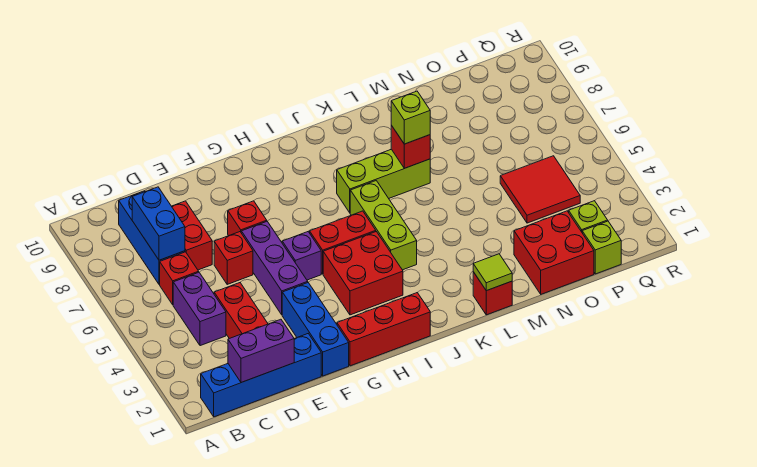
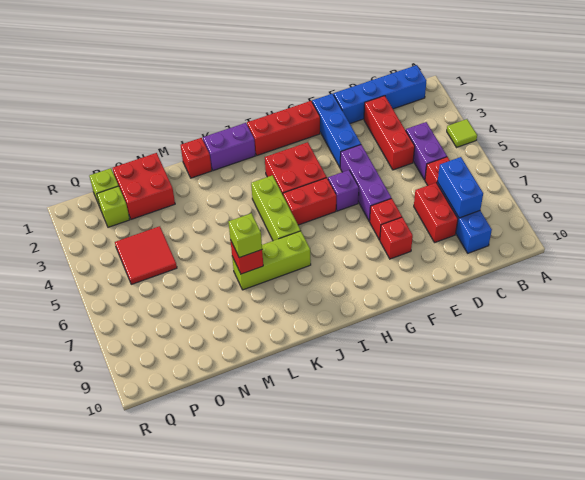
purple 1x2 brick [228,319,294,383] -> purple 1x2 brick moved to [203,123,255,171]
red 1x1 brick [214,232,253,284] -> red 1x1 brick moved to [380,217,413,259]
lime 1x1 tile [473,254,512,291] -> lime 1x1 tile moved to [447,119,477,147]

